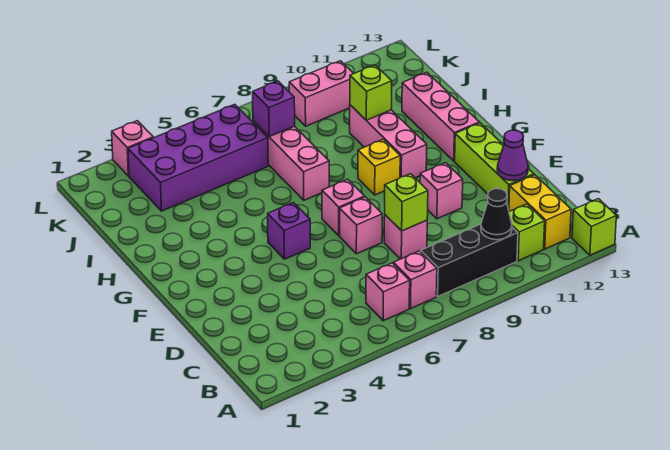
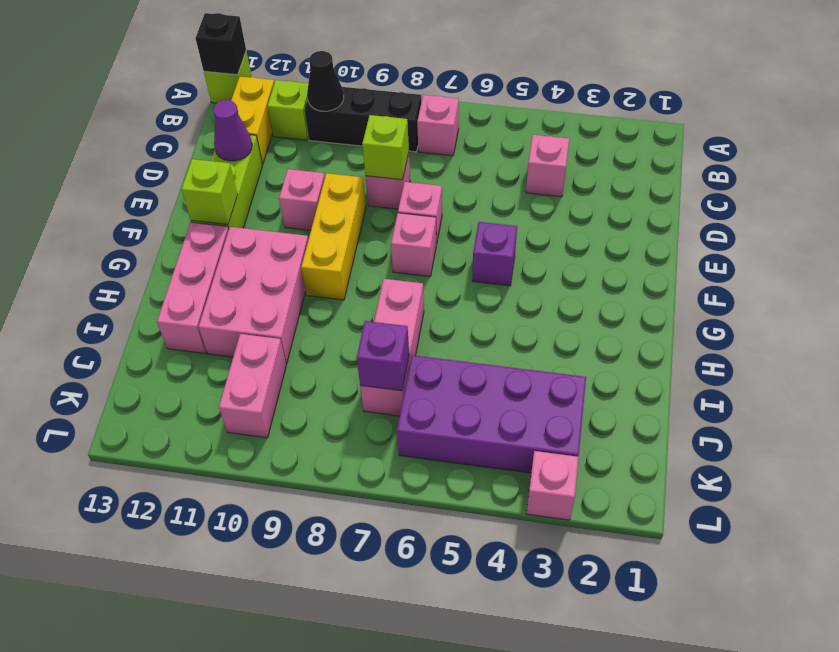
none -> black 1x1 brick [196,13,246,75]
pink 1x1 brick [366,263,410,321] -> pink 1x1 brick moved to [526,135,569,197]
yellow 1x1 brick [358,139,400,195] -> yellow 1x3 brick [301,173,366,300]
pink 1x3 brick [350,105,427,178] -> pink 2x3 brick [199,227,308,364]
lime 1x1 brick [350,65,392,120] -> lime 1x1 brick moved to [181,159,238,225]
pink 1x2 brick [289,61,354,126] -> pink 1x2 brick turned to [219,334,286,438]

